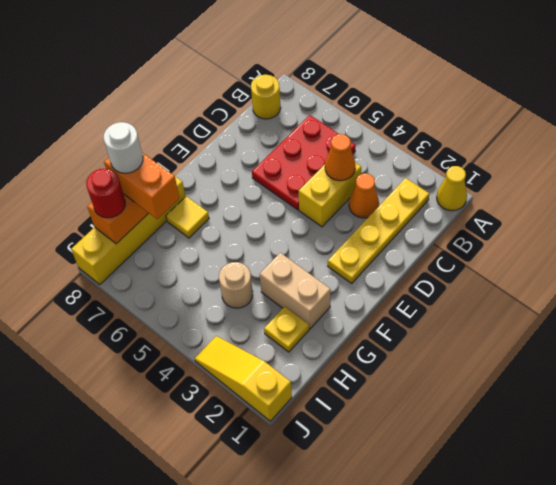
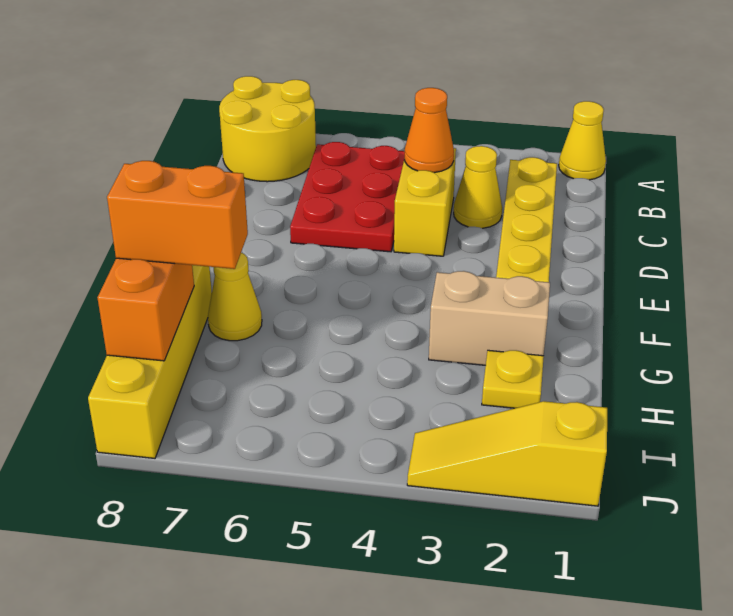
yellow 1x1 round brick [251,75,281,119] -> yellow 2x2 round brick [219,76,316,182]
orange 1x1 cone [349,173,379,218] -> yellow 1x1 cone [454,146,502,228]
yellow 1x1 tile [166,196,209,238] -> yellow 1x1 cone [208,253,262,341]
tan 1x1 round brick [219,262,253,308] -> none
white 1x1 round brick [104,122,143,173] -> none
red 1x1 round brick [86,169,125,218] -> none

